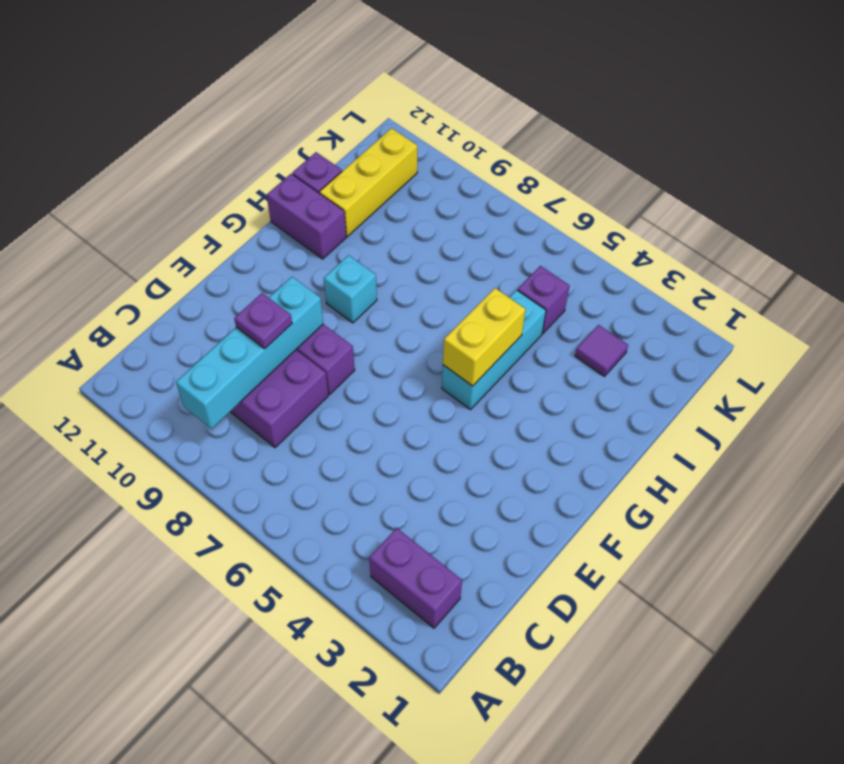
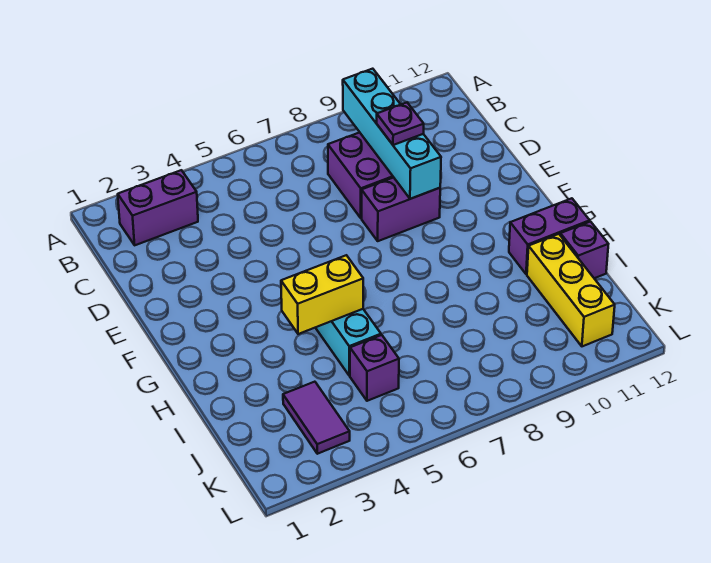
yellow 1x2 brick [443,288,526,386] -> yellow 1x2 brick turned to [281,255,363,334]
cyan 1x1 brick [324,255,377,323] -> none
purple 1x1 tile [575,325,628,376] -> purple 1x2 tile [283,382,350,454]

